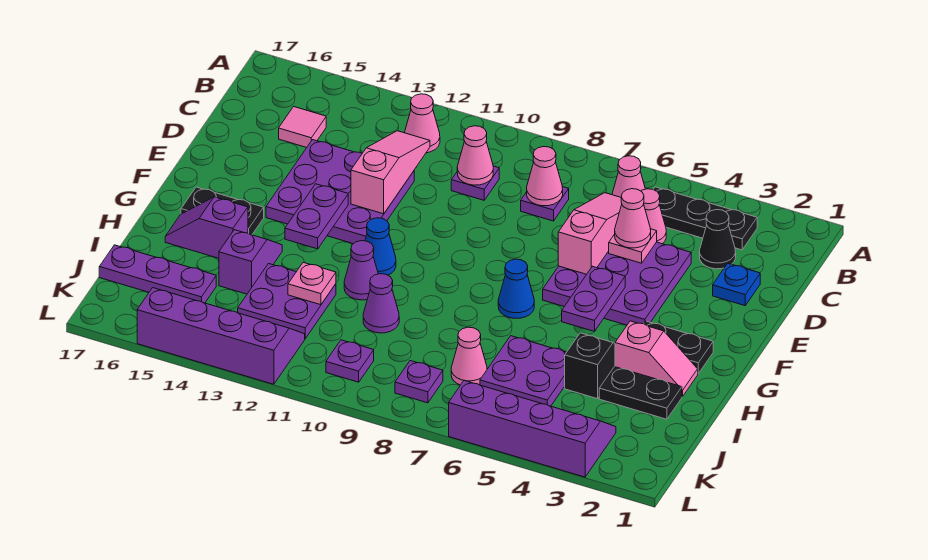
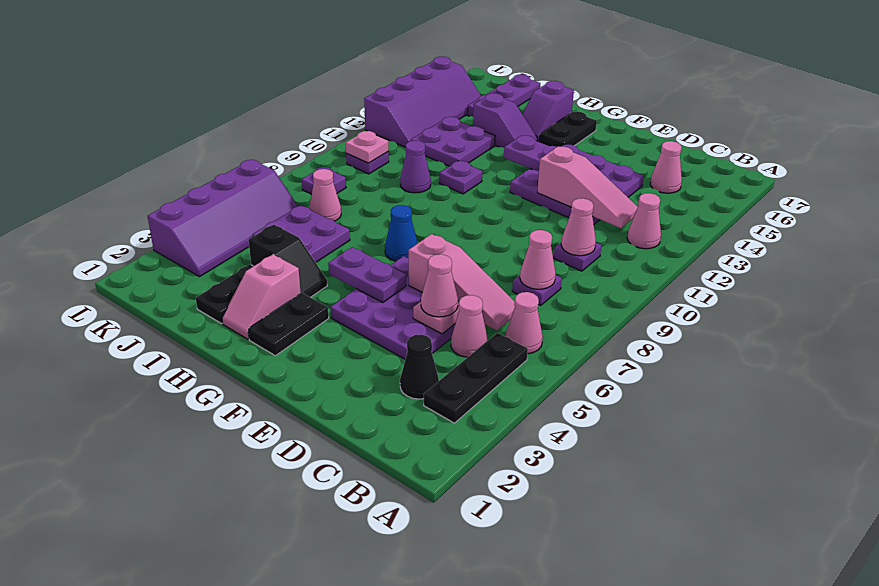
pink 1x1 tile [279,107,326,148] -> pink 1x1 cone [650,141,682,193]
blue 1x1 plate [713,263,760,306] -> none
blue 1x1 cone [365,218,396,275] -> none
purple 1x1 cone [344,241,378,300] -> purple 1x1 plate [439,161,482,194]
purple 1x2 slope [165,197,248,258] -> purple 1x2 slope turned to [523,81,574,142]
pink 1x1 plate [288,262,336,305] -> pink 1x1 plate moved to [346,131,388,163]

